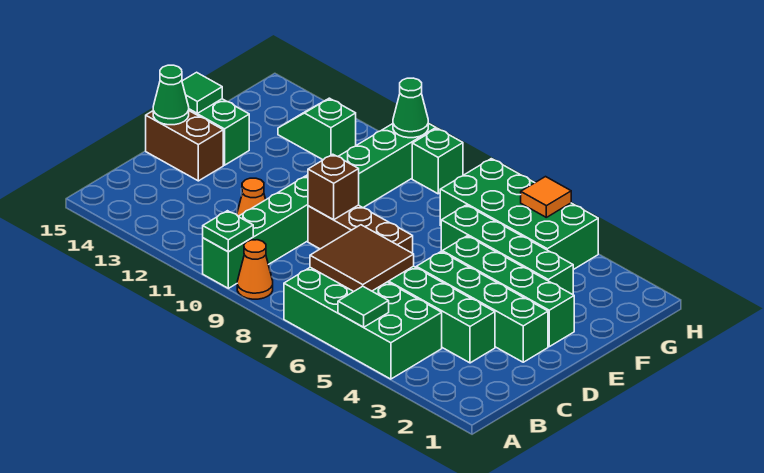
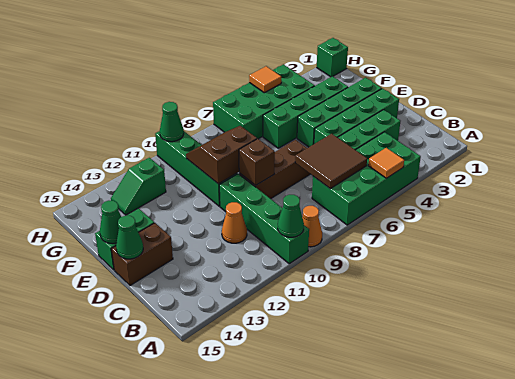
green 1x1 tile [338,286,389,327] -> orange 1x1 tile [368,148,404,178]
green 1x1 plate [203,211,253,252] -> green 1x1 cone [278,195,304,237]
none -> brown 2x2 slope [186,126,257,184]
green 1x1 tile [182,72,222,113] -> green 1x1 cone [100,201,121,244]
green 1x1 brick [412,128,463,194] -> green 1x1 brick moved to [317,38,348,77]

